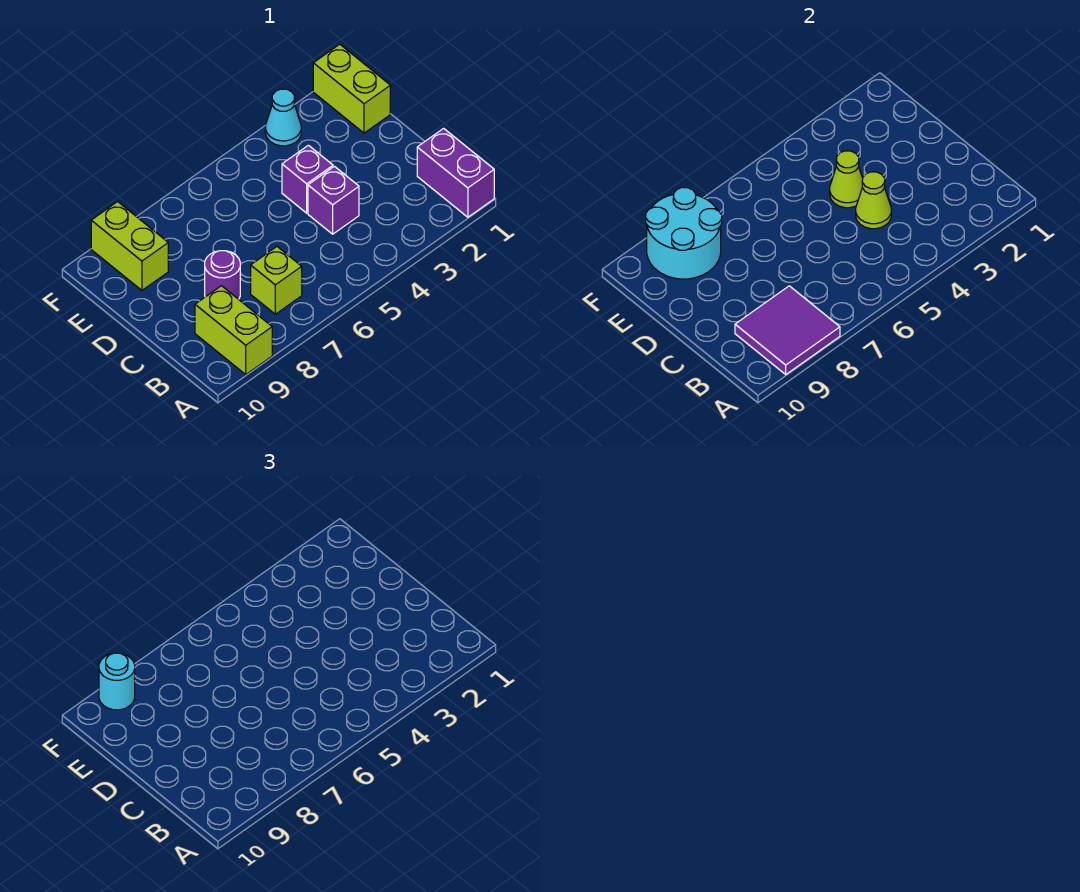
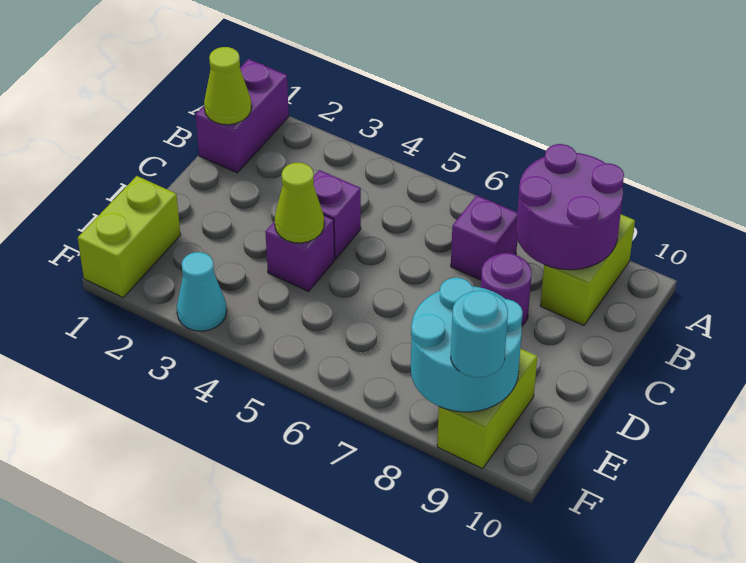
purple 2x2 tile [735,286,840,374] -> purple 2x2 round brick [516,144,624,270]
lime 1x1 brick [251,247,302,314] -> purple 1x1 brick [451,195,517,280]
lime 1x1 cone [856,172,891,229] -> lime 1x1 cone moved to [204,47,251,125]

